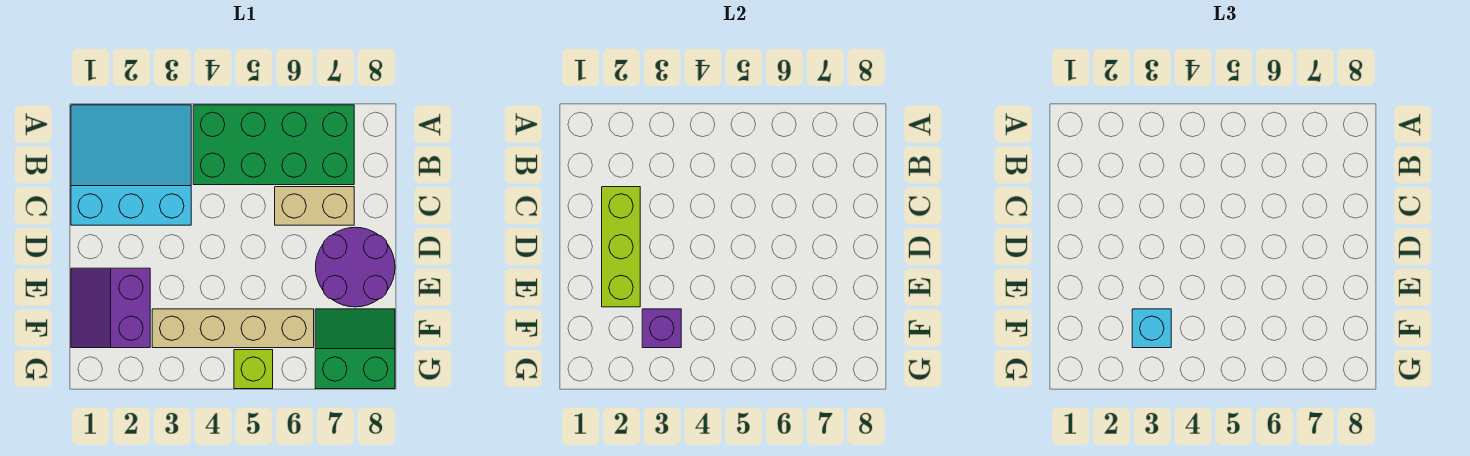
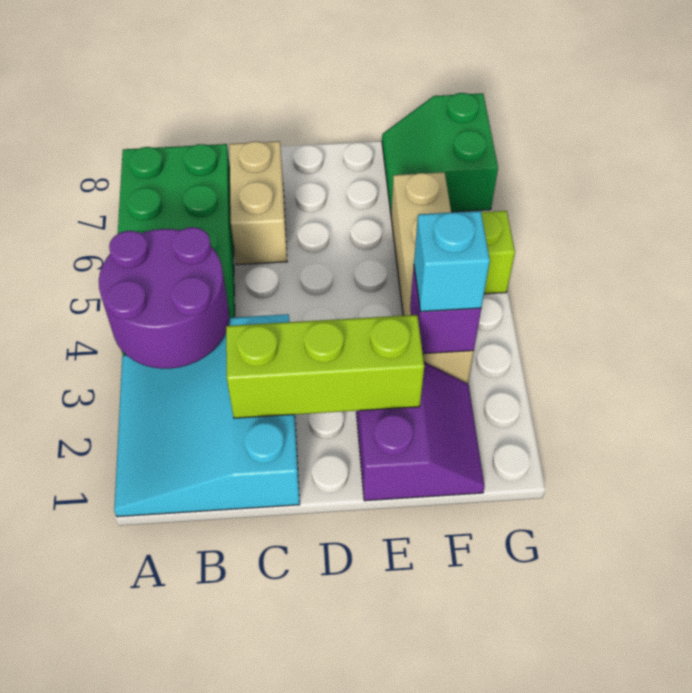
purple 2x2 round brick [316,227,395,307] -> purple 2x2 round brick moved to [99,227,229,369]
purple 2x2 slope [71,268,150,348] -> purple 2x2 slope turned to [356,362,485,501]

